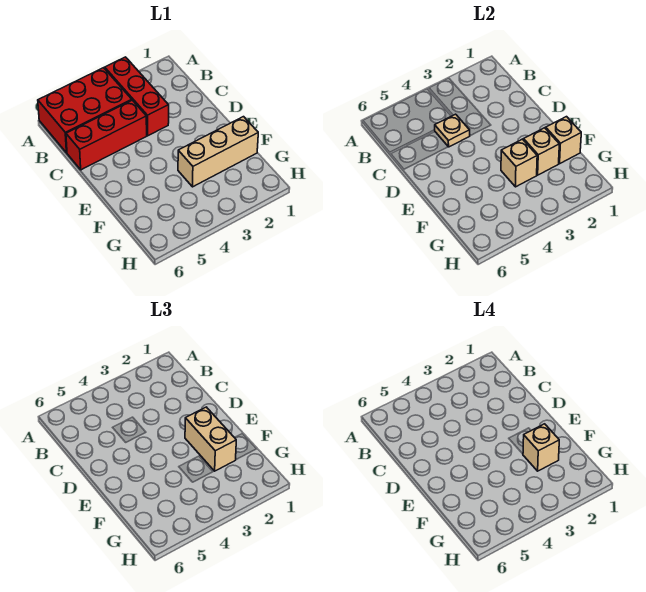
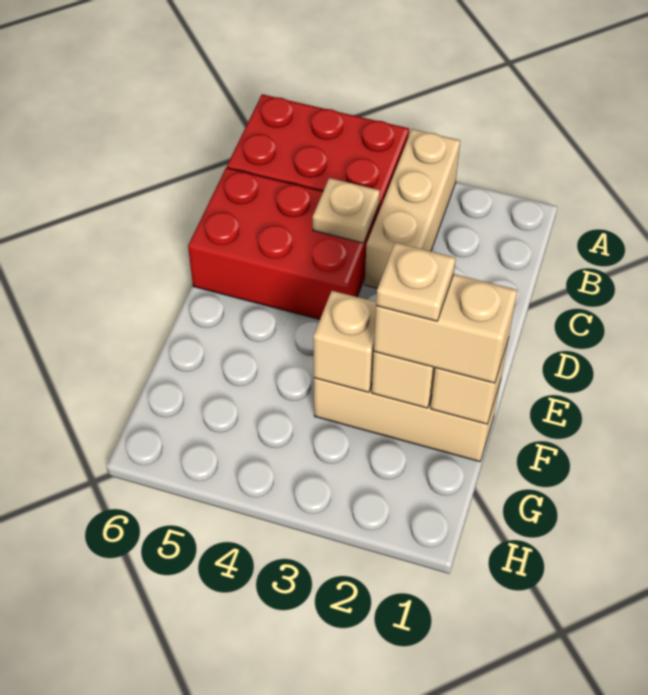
red 1x3 brick [105,57,169,136] -> tan 1x3 brick [365,129,460,288]
red 1x3 brick [66,100,147,170] -> red 2x3 brick [188,168,379,319]
tan 1x2 brick [185,407,236,471] -> tan 1x2 brick turned to [374,274,518,383]
tan 1x1 brick [523,424,559,471] -> tan 1x1 plate [376,243,456,321]

